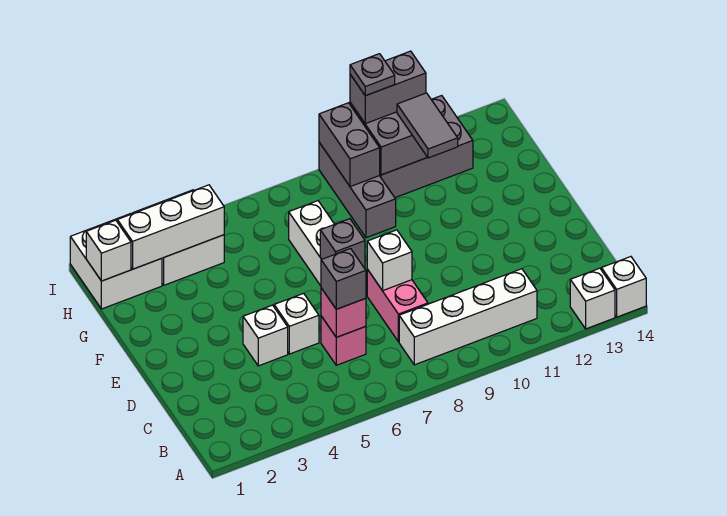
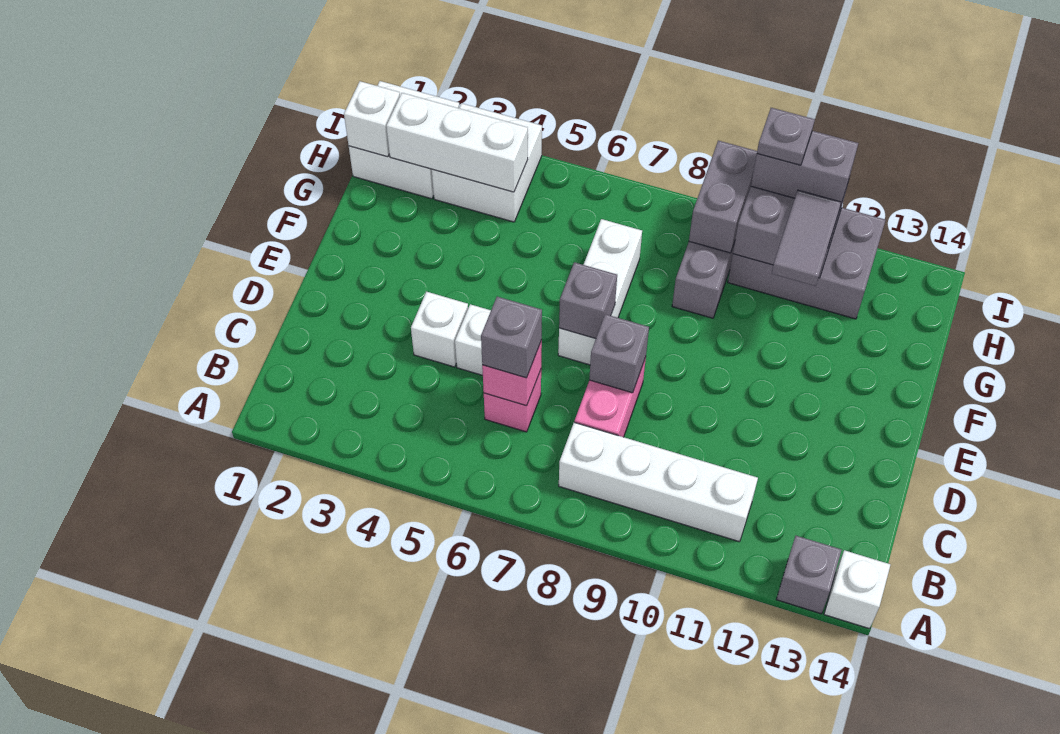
white 1x1 brick [570,268,615,329] -> grey 1x1 brick [776,536,841,614]
white 1x1 brick [367,230,412,291] -> grey 1x1 brick [589,314,649,393]

